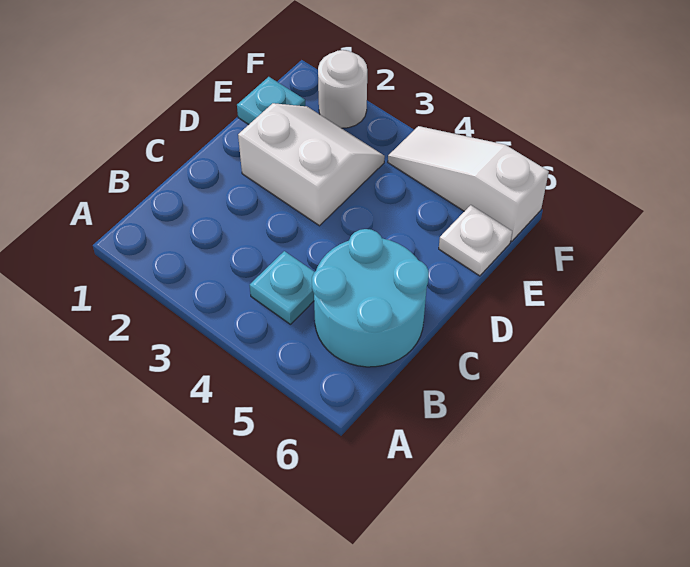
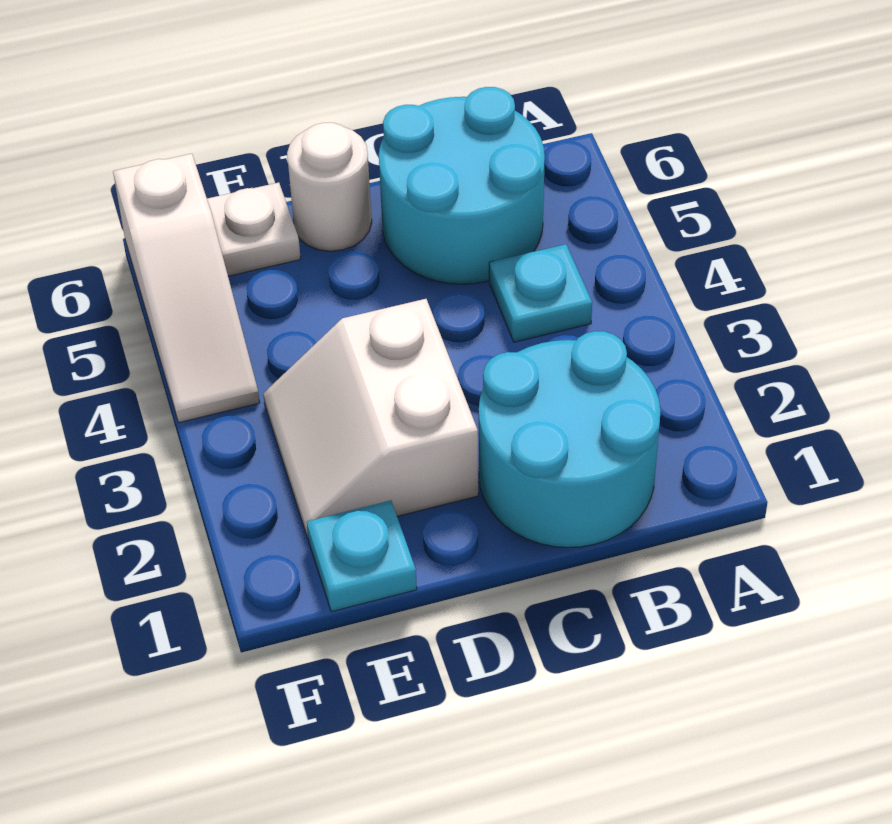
none -> cyan 2x2 round brick [479,331,660,548]
white 1x1 round brick [318,50,367,128] -> white 1x1 round brick moved to [287,123,372,251]

